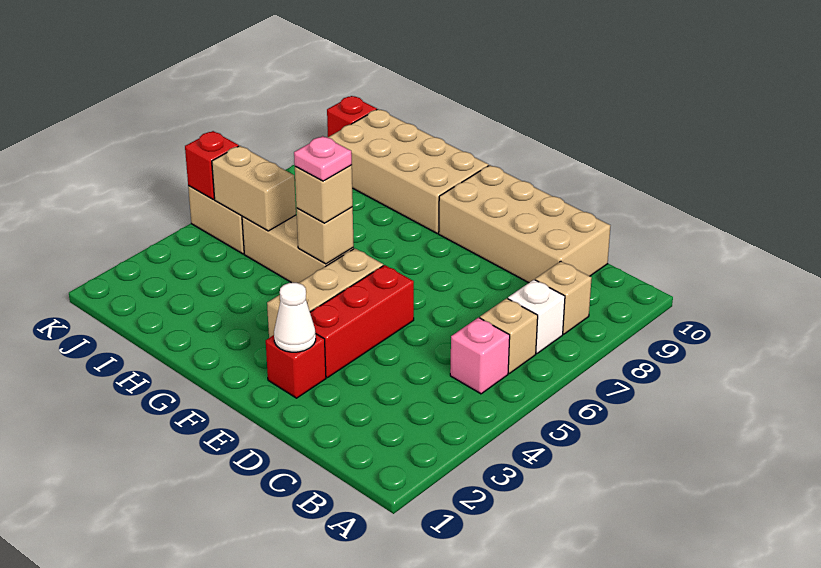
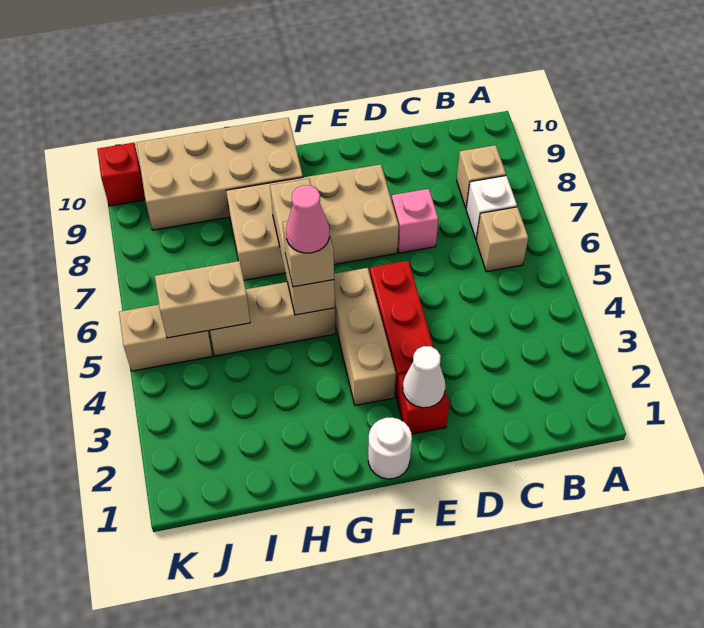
pink 1x1 brick [450,318,510,394] -> pink 1x1 brick moved to [392,189,438,253]
tan 2x4 brick [439,165,611,283] -> tan 2x4 brick moved to [226,164,399,280]
none -> white 1x1 round brick [368,418,412,479]
tan 1x1 brick [296,207,354,264] -> tan 1x3 brick [270,179,335,315]
pink 1x1 plate [294,136,352,181] -> pink 1x1 cone [286,185,329,253]
red 1x1 brick [185,131,239,200] -> none

